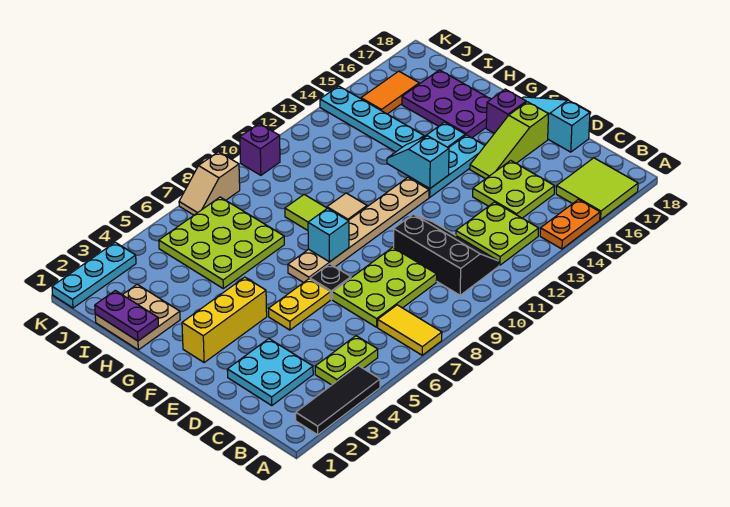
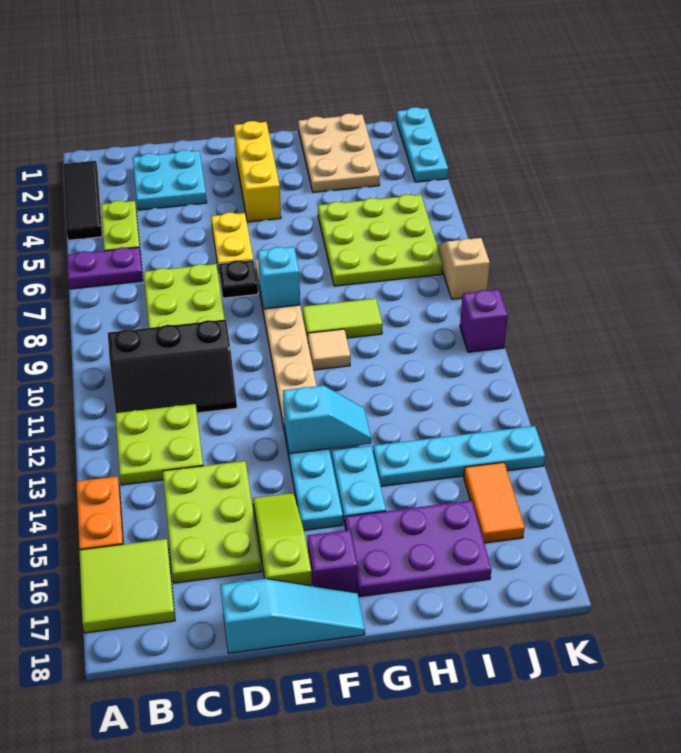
yellow 1x2 tile [378,305,442,355] -> none
lime 2x2 plate [473,161,555,218] -> lime 2x3 plate [163,461,261,583]
tan 2x2 plate [95,284,180,350] -> tan 2x3 plate [298,113,380,192]
purple 1x2 plate [95,291,158,341] -> purple 1x2 plate moved to [67,247,143,289]

